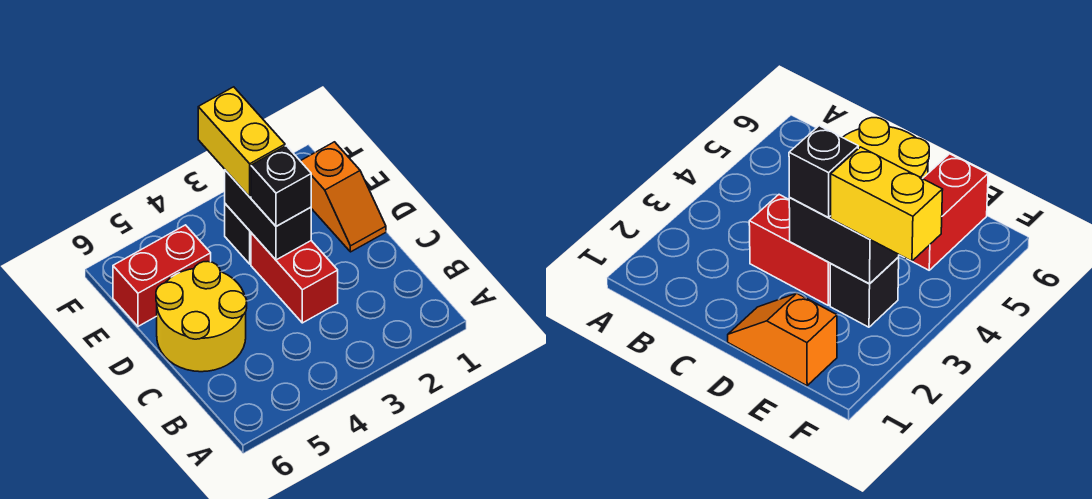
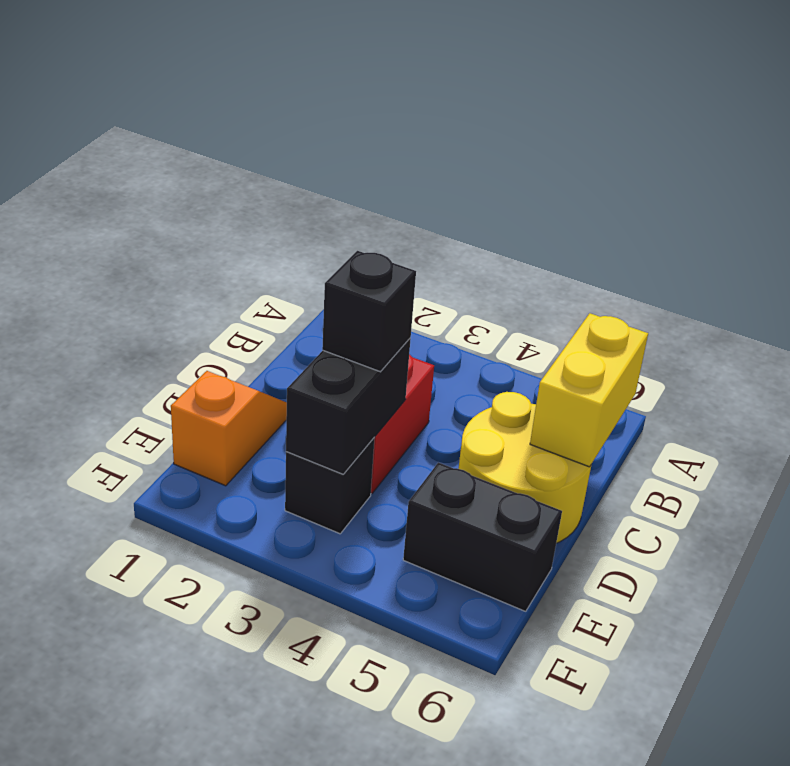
yellow 1x2 brick [198,87,285,197] -> yellow 1x2 brick moved to [530,313,648,467]
red 1x2 brick [113,225,211,326] -> black 1x2 brick [403,462,562,611]

